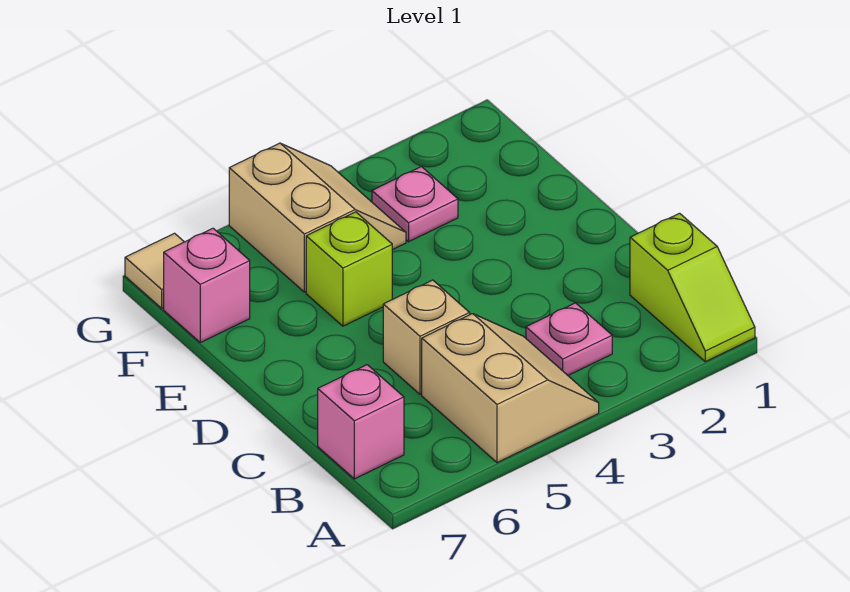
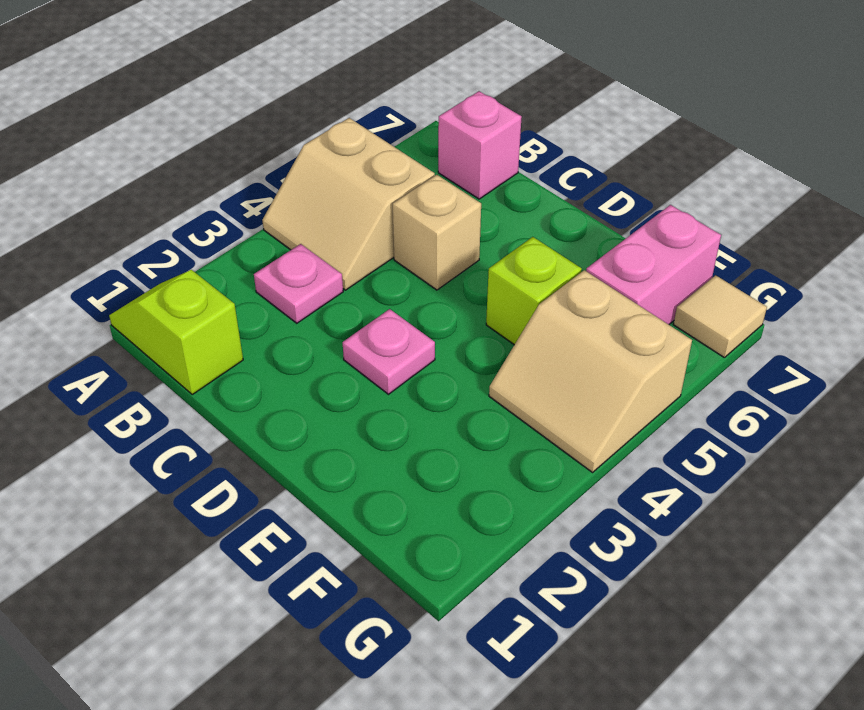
pink 1x1 plate [372,167,458,242] -> pink 1x1 plate moved to [343,309,435,394]
pink 1x1 brick [164,228,250,342] -> pink 1x2 brick [586,205,721,325]

